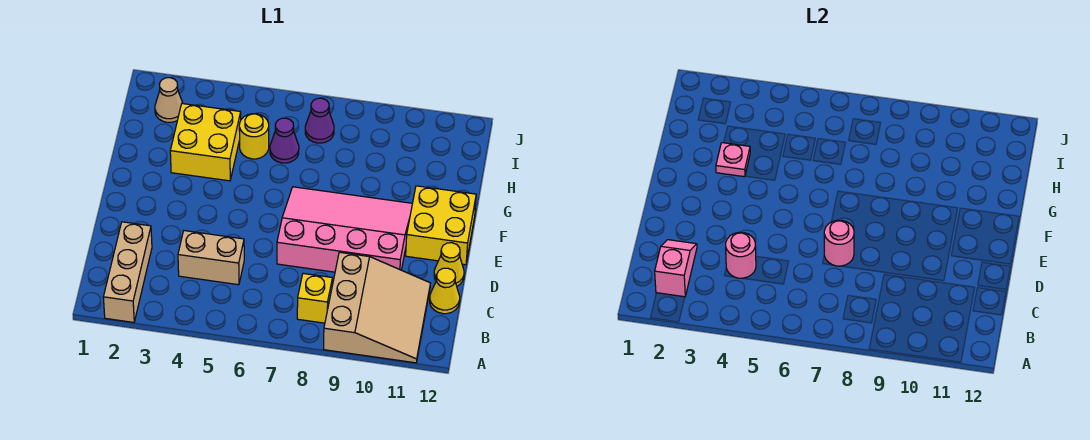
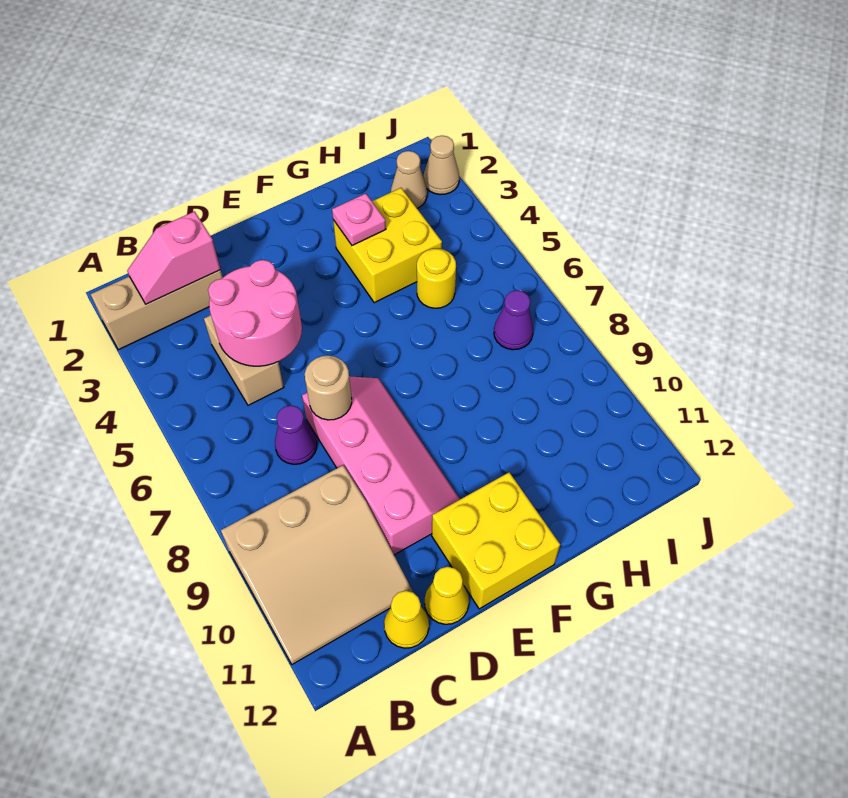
pink 1x2 slope [655,240,697,297] -> pink 1x2 slope turned to [127,211,220,304]
yellow 1x1 brick [297,273,332,323] -> none
pink 1x1 round brick [726,232,756,278] -> pink 2x2 round brick [208,260,302,366]
pink 3x4 slope [277,187,412,272] -> pink 2x4 slope [302,376,460,555]
pink 1x1 round brick [824,220,854,266] -> tan 1x1 round brick [305,356,352,420]
purple 1x1 cone [270,118,299,163] -> purple 1x1 cone moved to [275,405,317,464]
none -> tan 1x1 cone [423,136,459,195]

